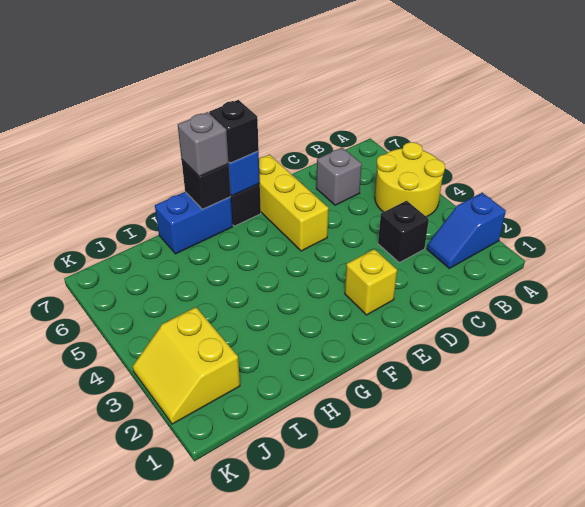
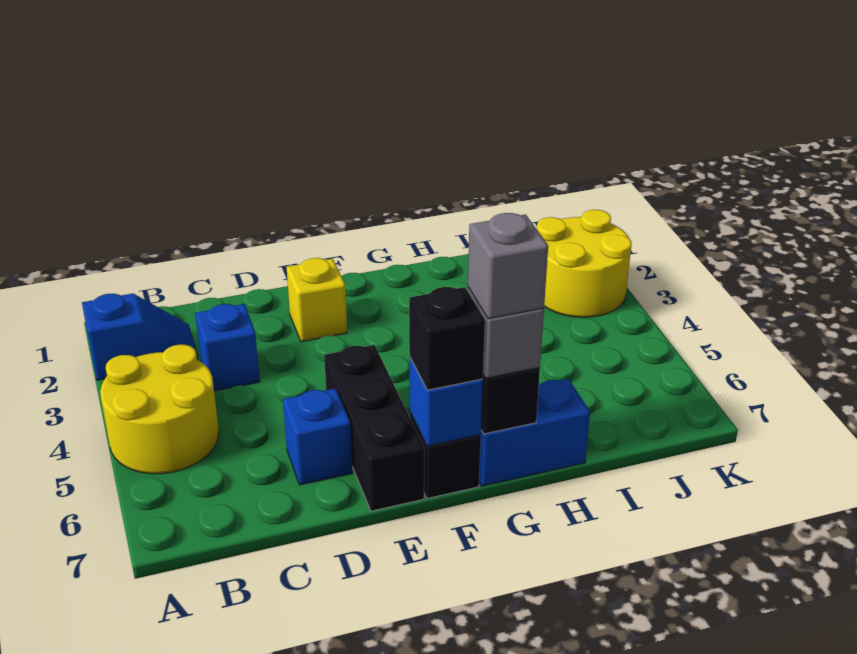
black 1x1 brick [378,201,429,263] -> blue 1x1 brick [195,304,260,391]
grey 1x1 brick [316,148,362,205] -> grey 1x1 brick moved to [468,213,548,319]
none -> blue 1x1 brick [283,388,352,485]
yellow 1x3 brick [259,155,329,251] -> black 1x3 brick [324,345,424,511]
yellow 2x2 slope [133,307,240,424] -> yellow 2x2 round brick [537,210,632,317]

